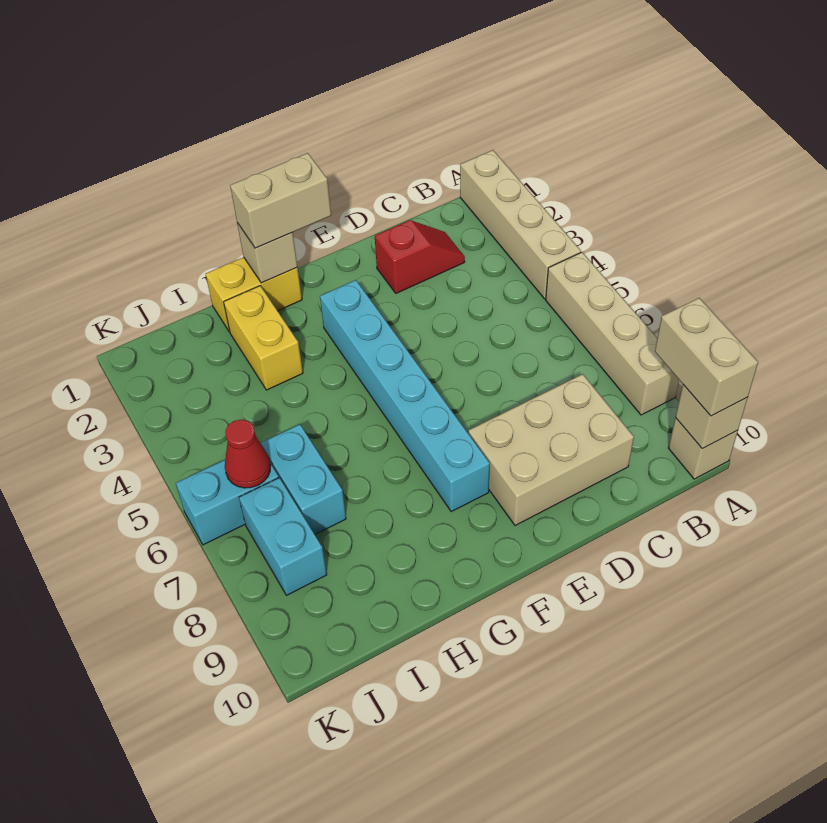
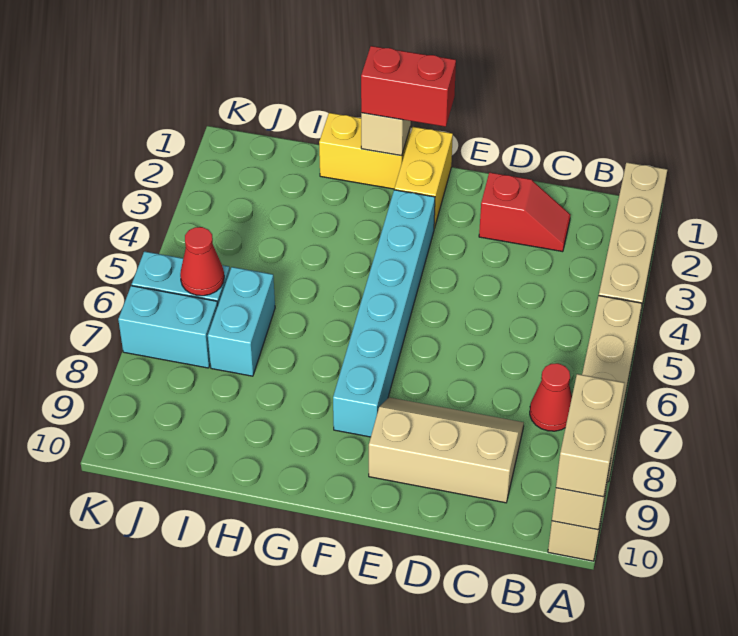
none -> red 1x1 cone [530,363,572,431]
tan 2x3 brick [468,374,634,526] -> tan 2x3 slope [369,397,524,503]
tan 1x2 brick [230,153,331,248] -> red 1x2 brick [361,46,456,127]
yellow 1x2 brick [224,286,303,390] -> yellow 1x2 brick moved to [394,127,453,228]
cyan 1x2 brick [239,478,327,595] -> cyan 1x2 brick turned to [118,286,218,368]

